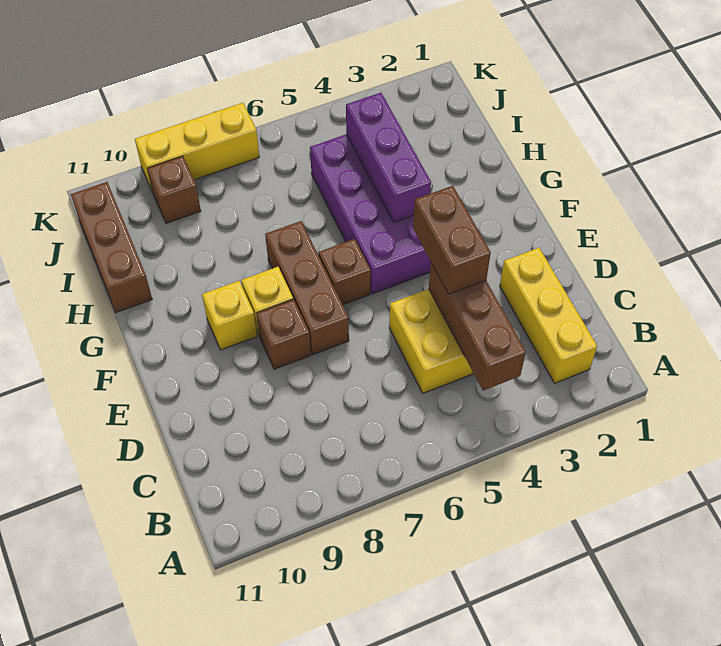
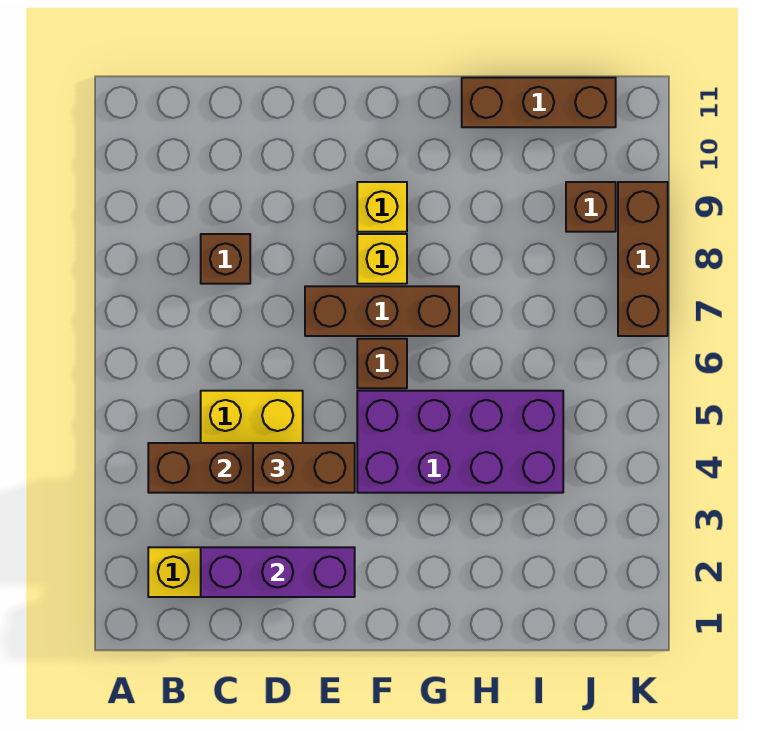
brown 1x1 brick [256,299,311,369] -> brown 1x1 brick moved to [201,234,250,284]
purple 1x3 brick [346,93,431,222] -> purple 1x3 brick moved to [201,547,355,597]
yellow 1x3 brick [135,103,259,192] -> brown 1x3 brick [618,182,668,336]

